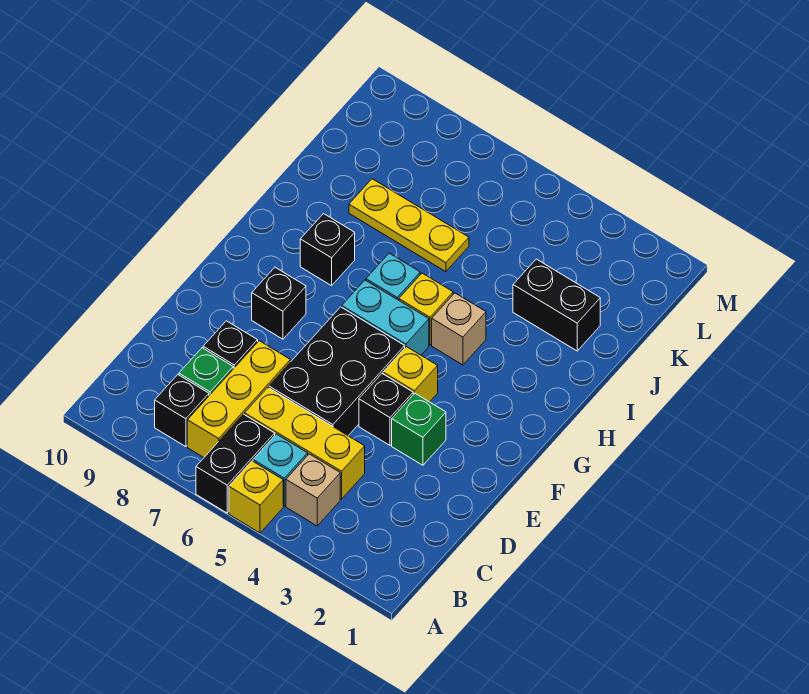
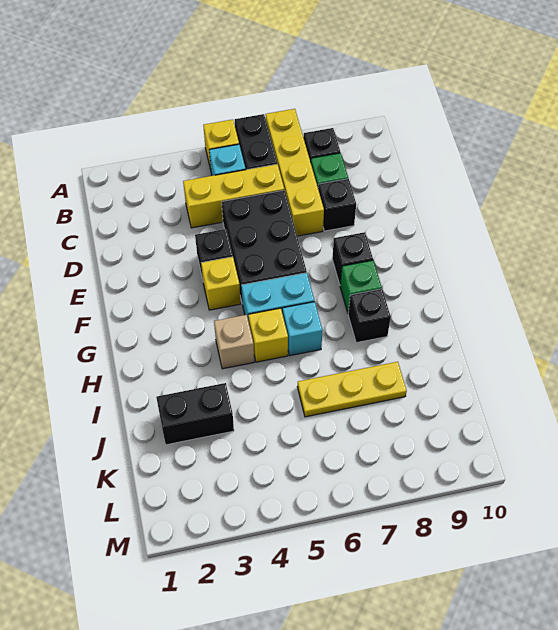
tan 1x1 brick [286,454,340,526] -> none
yellow 1x3 brick [187,341,290,457] -> yellow 1x4 brick [266,109,324,236]
green 1x1 brick [392,393,446,465] -> green 1x1 brick moved to [340,260,382,313]

